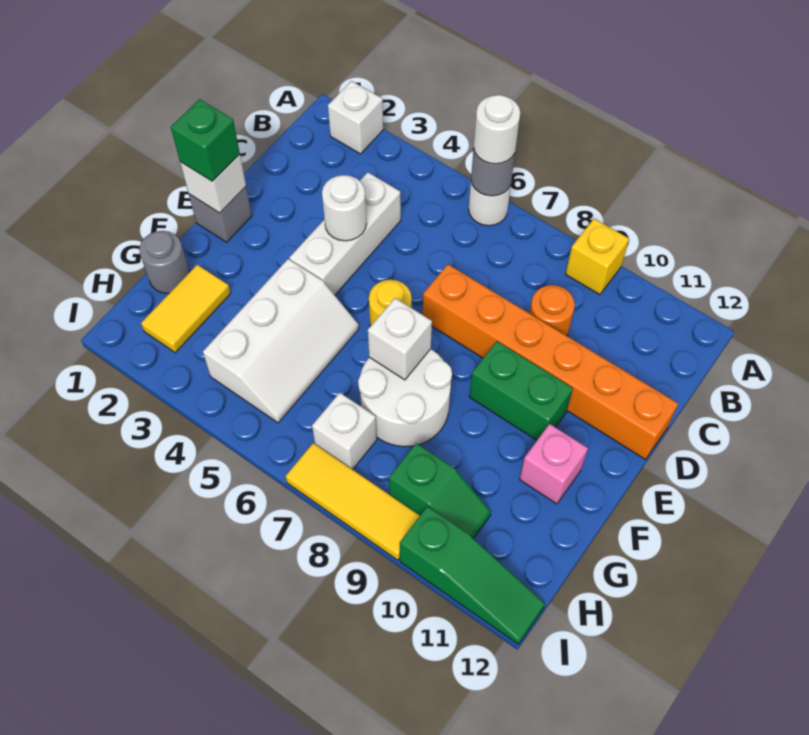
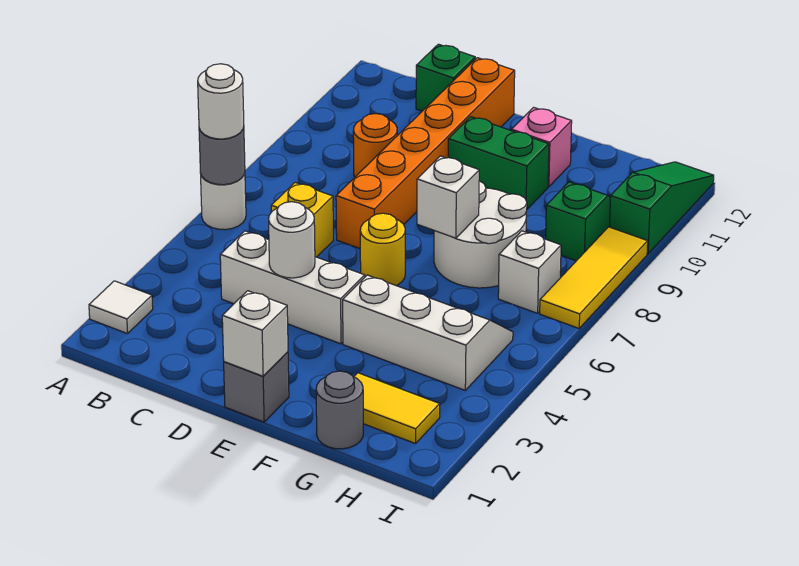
white 1x1 brick [328,81,383,154] -> white 1x1 tile [89,281,153,334]
yellow 1x1 brick [566,219,629,295] -> yellow 1x1 brick moved to [271,183,333,257]
green 1x1 brick [171,99,240,181] -> green 1x1 brick moved to [416,44,475,111]
green 1x2 brick [469,341,573,440] -> green 1x2 brick turned to [448,117,549,209]

